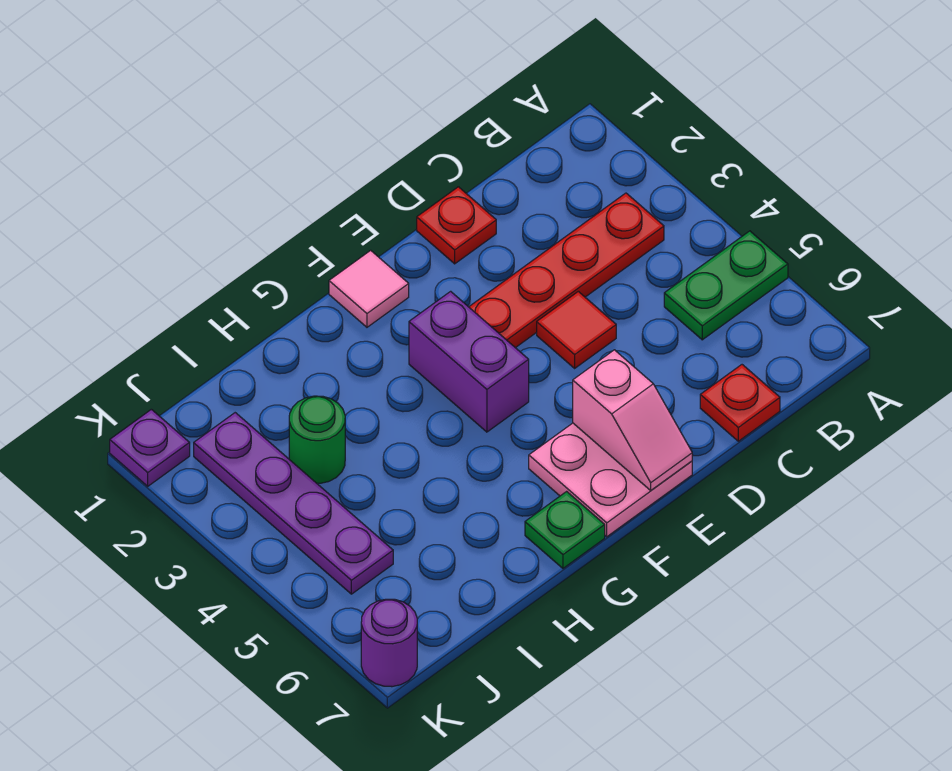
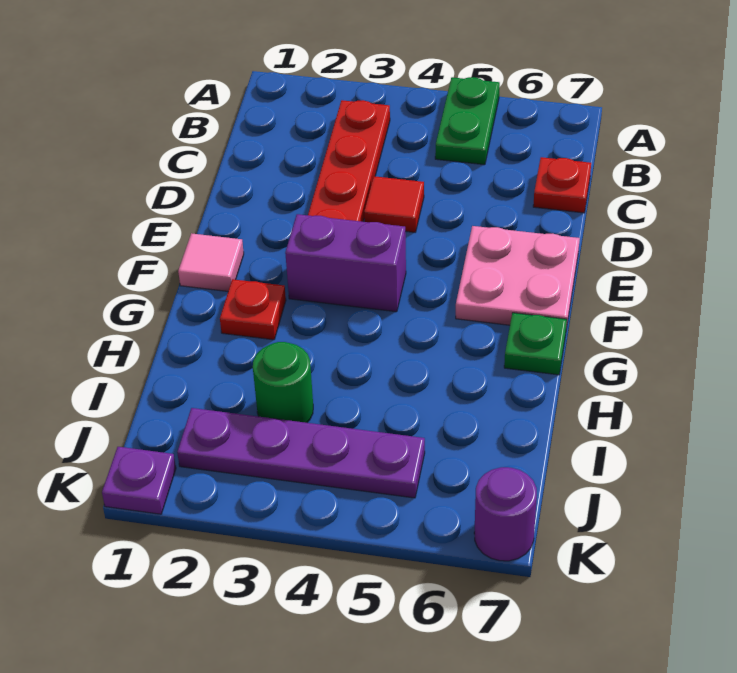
red 1x1 plate [417,187,496,264] -> red 1x1 plate moved to [220,279,286,340]
pink 1x2 slope [573,350,692,490] -> none

